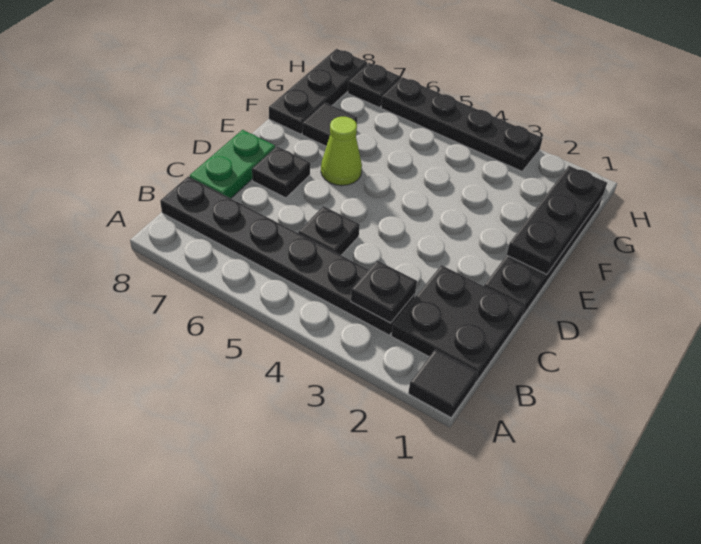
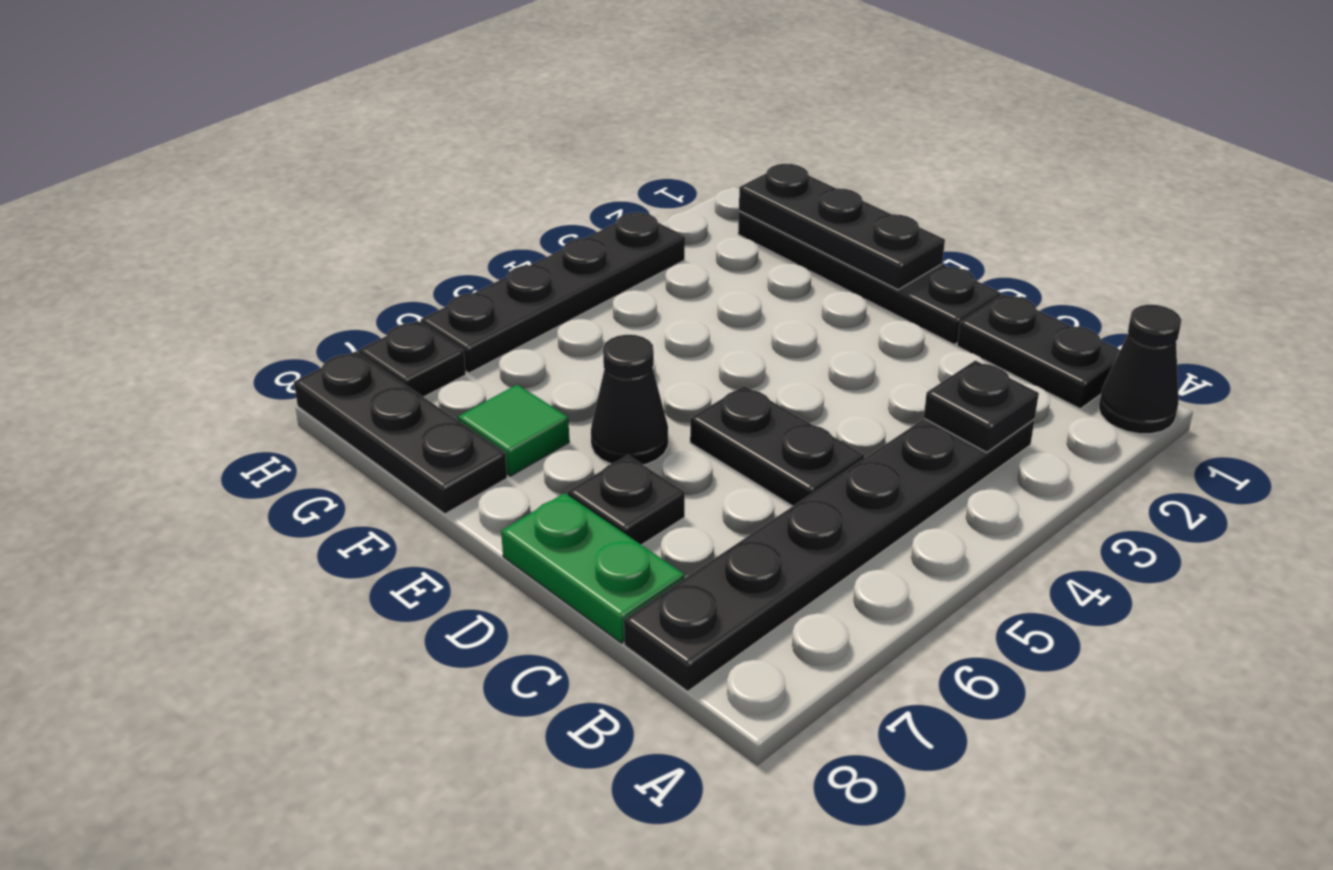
black 1x1 tile [408,349,478,417] -> black 1x1 cone [1099,305,1181,434]
black 2x2 plate [391,265,524,382] -> black 1x2 plate [957,294,1120,409]
black 1x1 plate [298,206,360,255] -> black 1x2 plate [690,386,864,506]
lime 1x1 cone [321,117,362,185] -> black 1x1 cone [591,335,668,465]
black 1x1 tile [302,103,357,146] -> green 1x1 tile [458,385,569,476]

